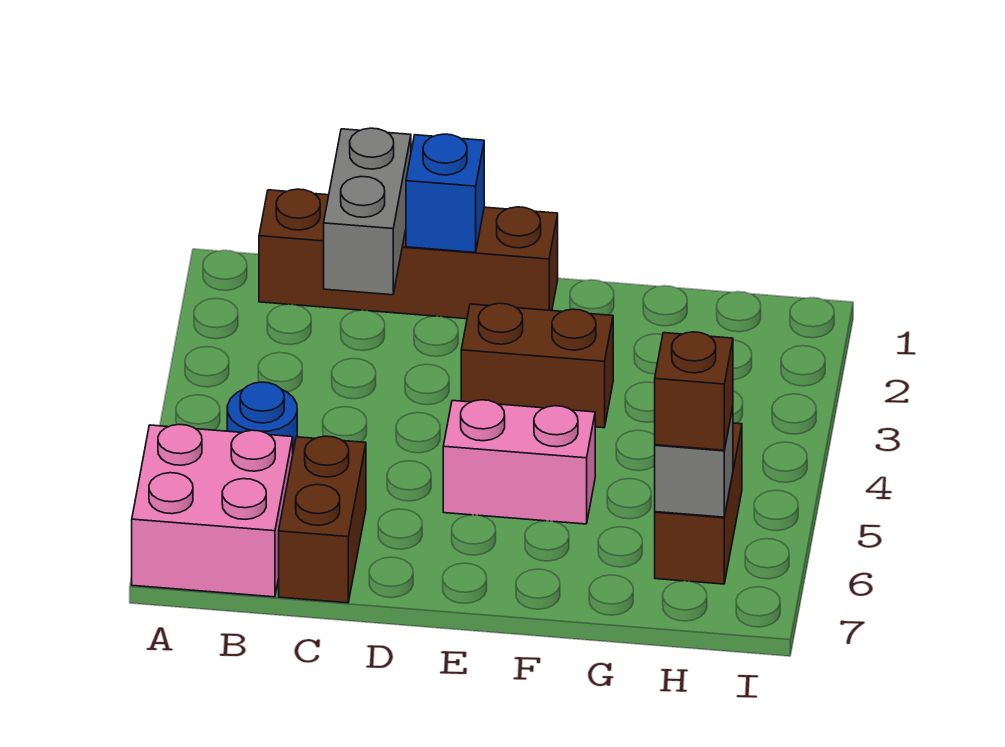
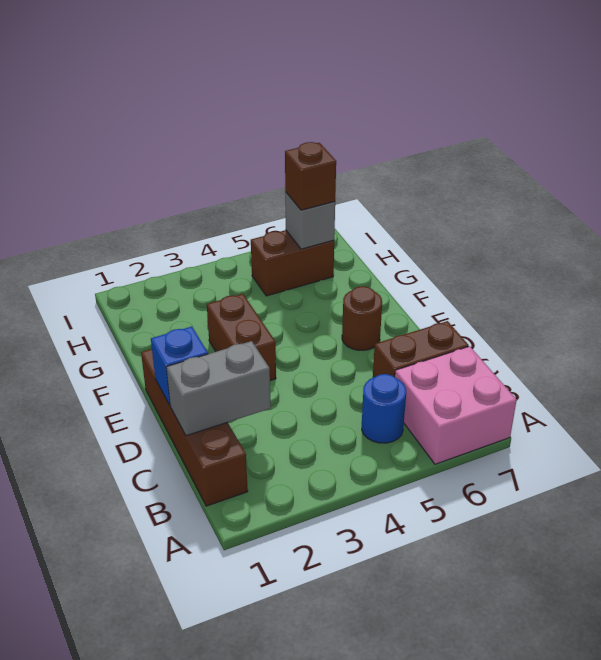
pink 1x2 brick [443,400,595,524] -> none
none -> brown 1x1 round brick [342,286,382,350]

